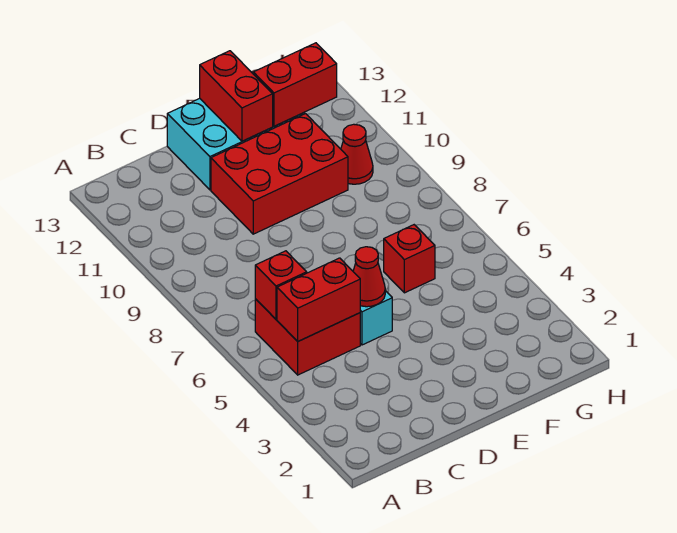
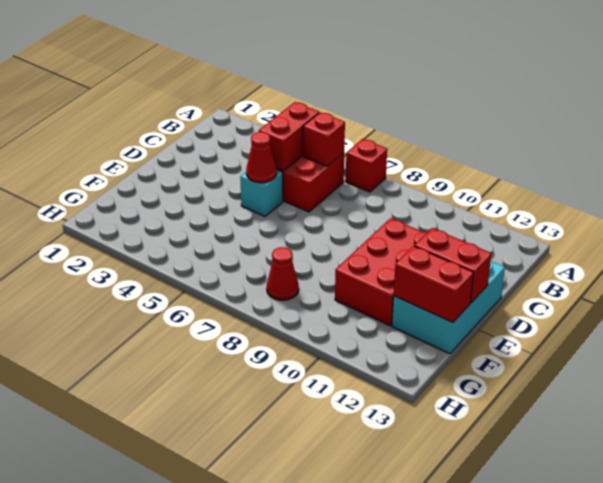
red 1x1 brick [384,225,435,293] -> red 1x1 brick moved to [346,139,387,192]
red 1x2 brick [253,43,337,126] -> red 1x2 brick turned to [394,246,473,323]
red 1x1 cone [341,124,373,184] -> red 1x1 cone moved to [267,247,299,300]

